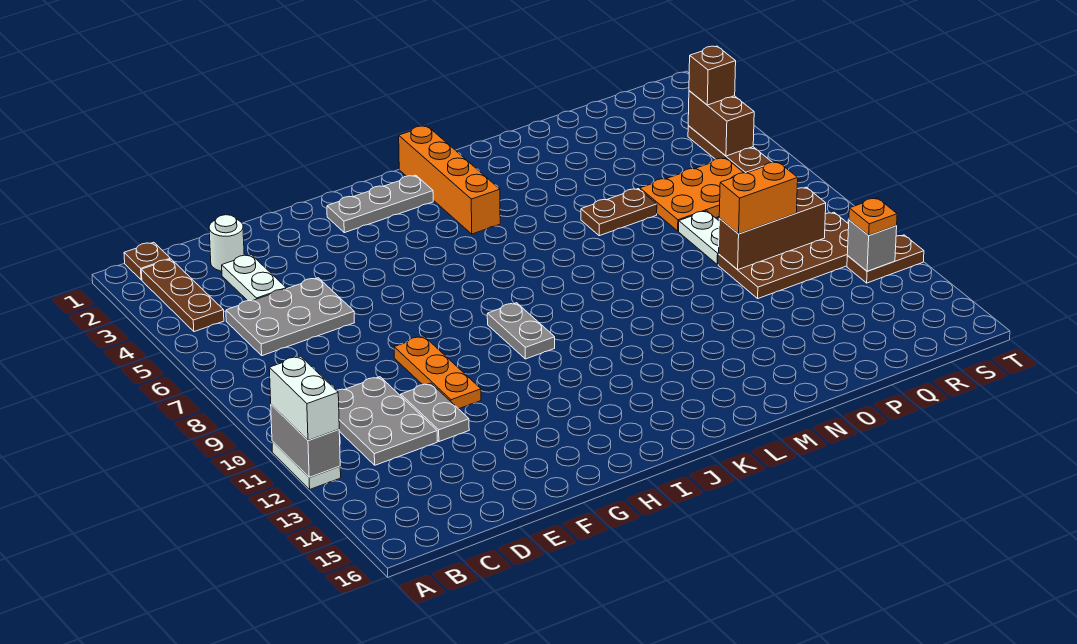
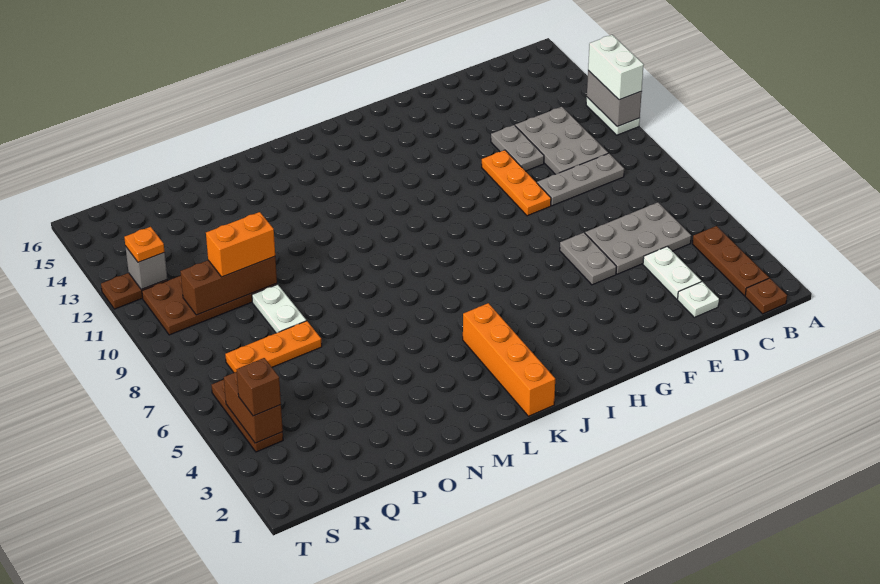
white 1x1 round brick [209,215,244,271] -> white 1x1 plate [678,282,719,317]
grey 1x3 plate [327,175,433,233] -> grey 1x3 plate moved to [537,153,624,206]
grey 1x2 plate [487,303,555,359] -> grey 1x2 plate moved to [560,233,617,285]
brown 1x2 plate [581,189,657,236] -> none
orange 2x3 plate [640,158,744,231] -> orange 1x3 plate [225,321,322,373]

